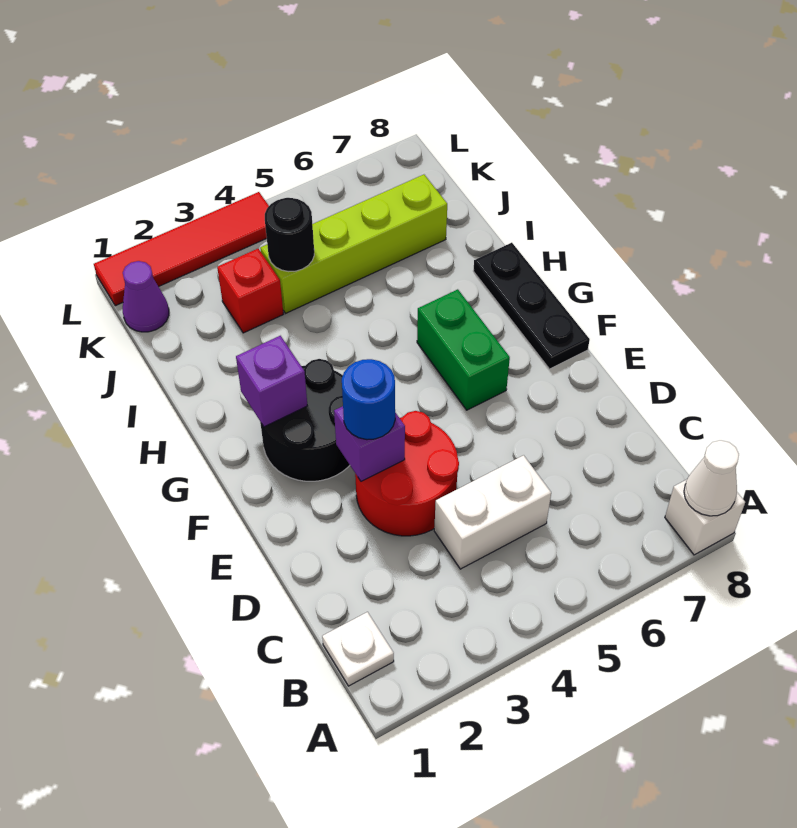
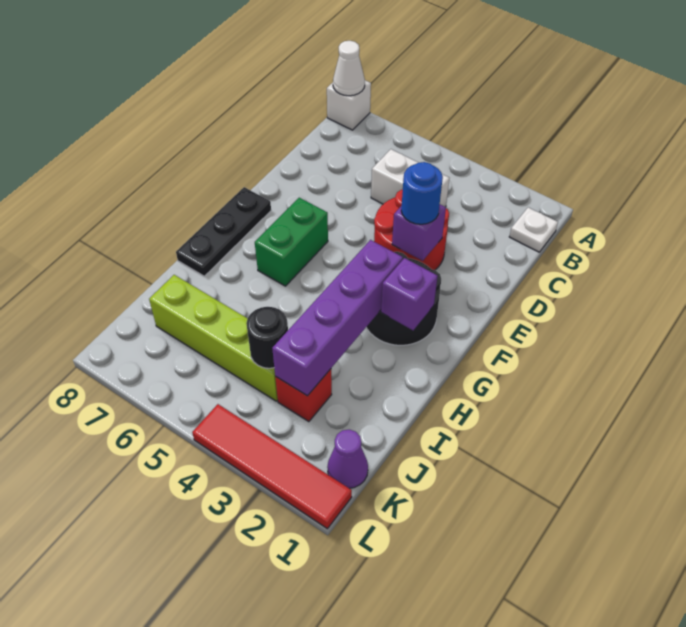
none -> purple 1x4 brick [272,240,403,396]

